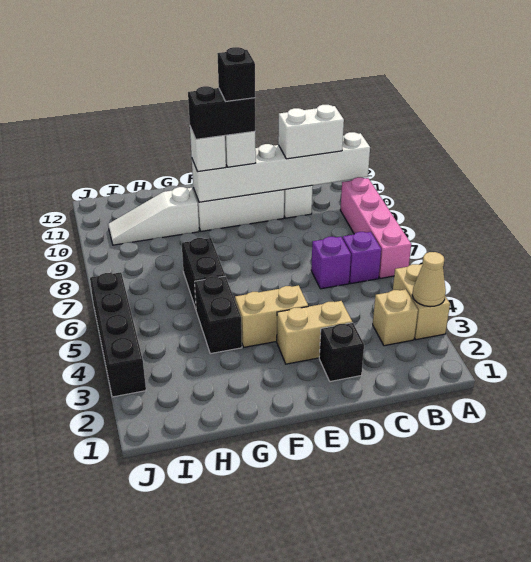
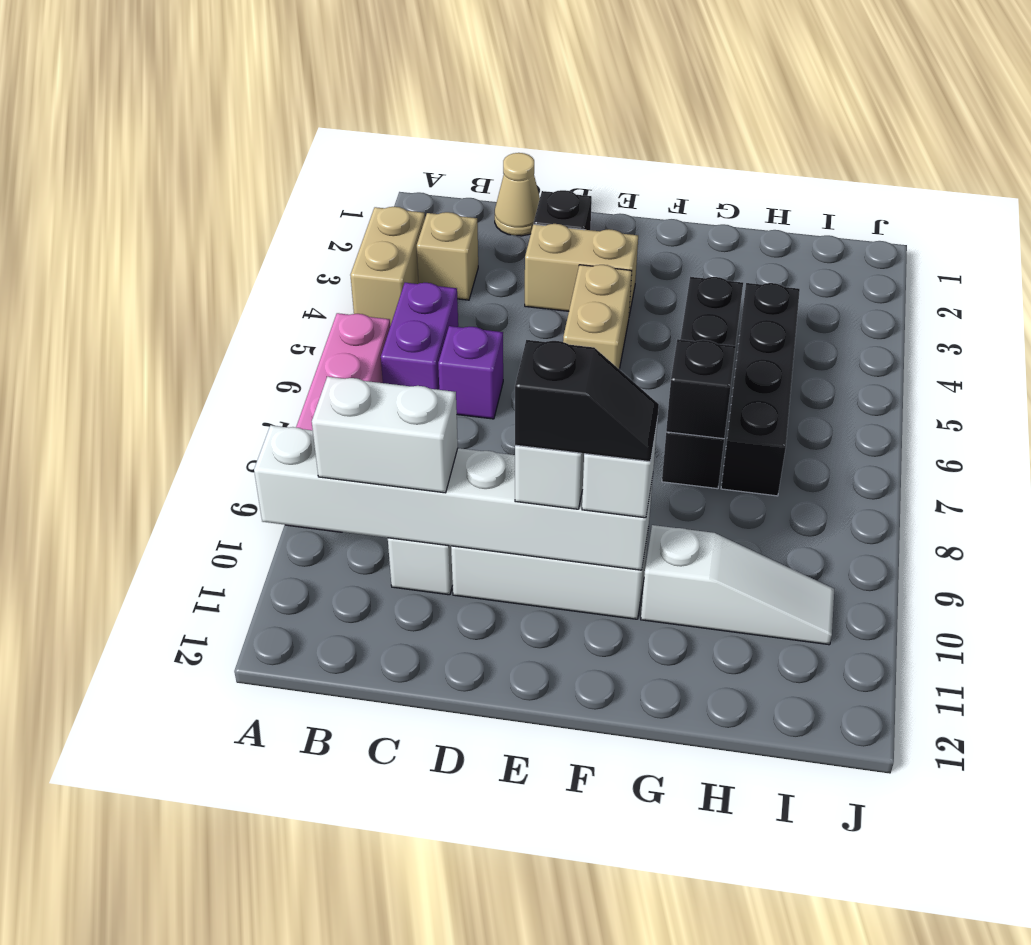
tan 1x1 cone [412,252,446,307] -> tan 1x1 cone moved to [495,153,540,236]
purple 1x1 brick [342,232,381,284] -> purple 1x2 brick [381,283,458,390]
tan 1x2 brick [235,285,308,347] -> tan 1x2 brick turned to [563,265,632,370]
black 1x2 brick [188,86,255,139] -> black 1x2 slope [515,340,659,462]
black 1x1 brick [217,47,255,101] -> black 1x1 brick moved to [666,339,736,439]
black 1x4 brick [90,272,146,397] -> black 1x4 brick moved to [721,283,800,496]

